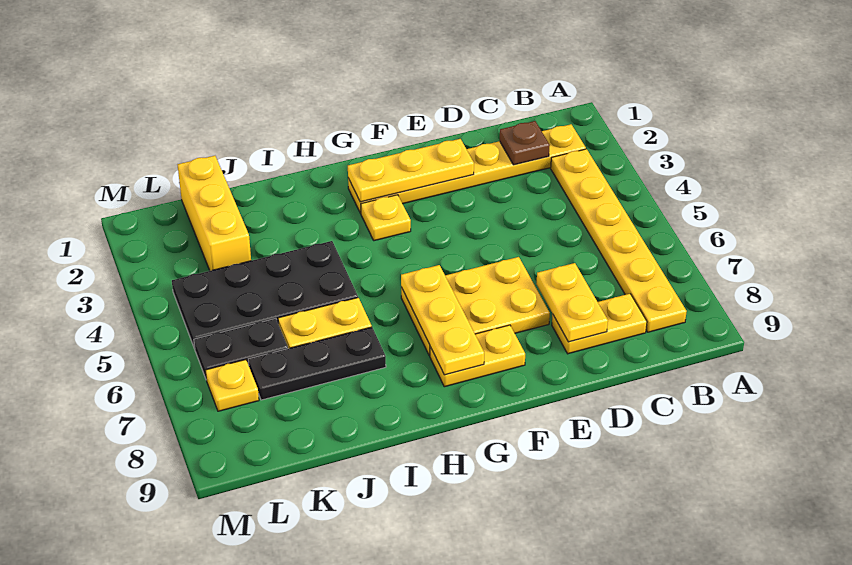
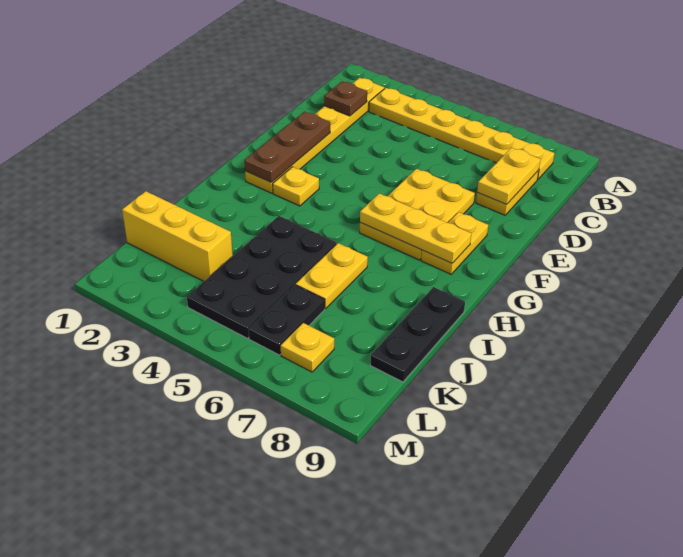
yellow 1x2 plate [536,263,608,342] -> yellow 1x2 plate turned to [477,148,541,204]
yellow 1x3 plate [348,139,474,202] -> brown 1x3 plate [244,112,330,182]
black 1x3 plate [248,327,386,400] -> black 1x3 plate moved to [370,287,465,382]

